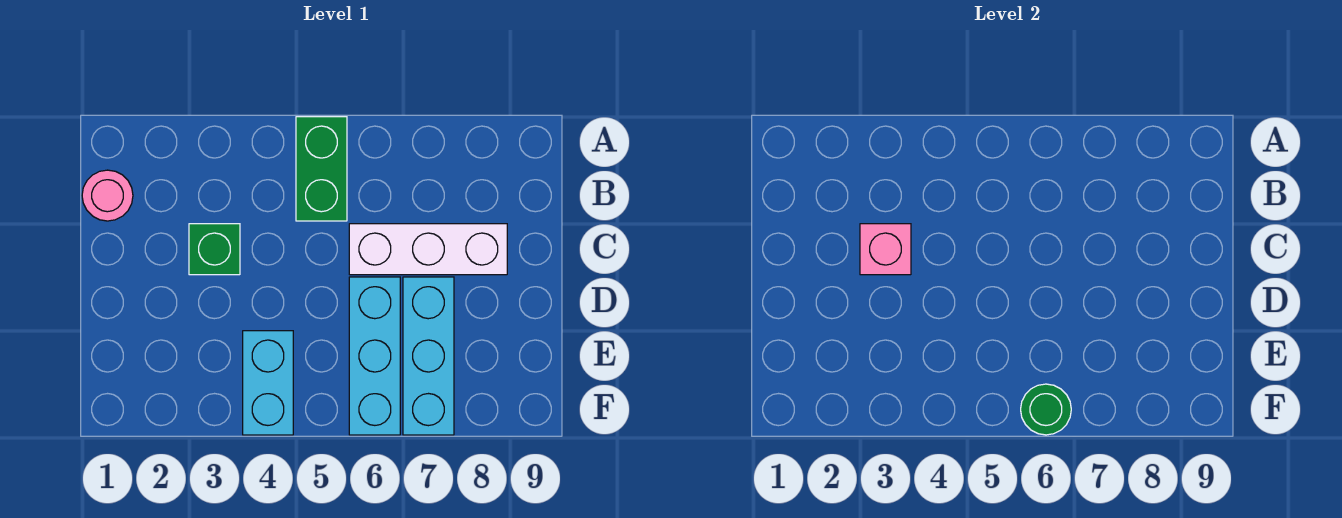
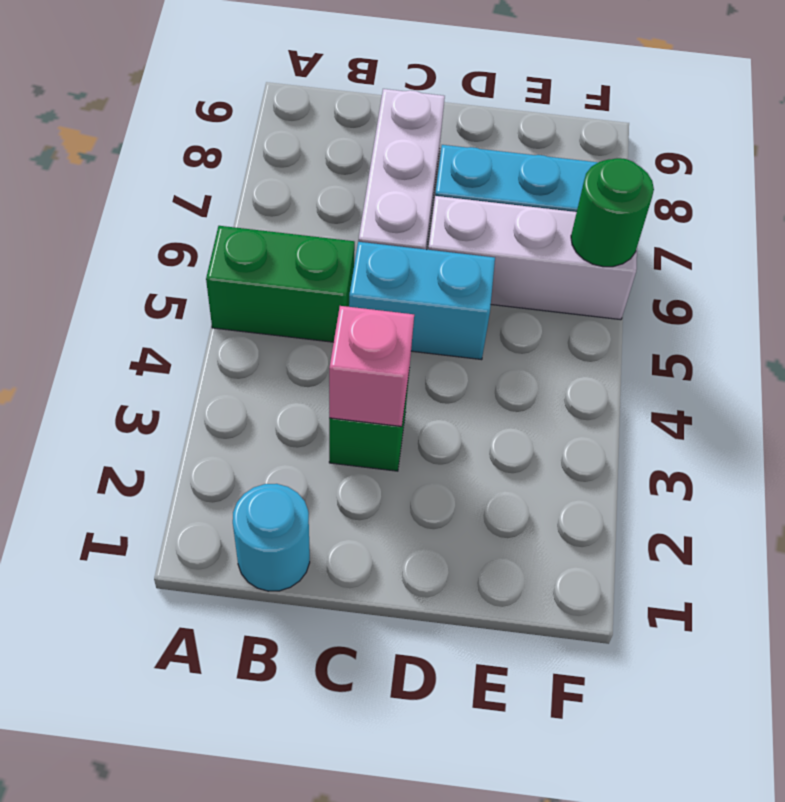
pink 1x1 round brick [82,170,133,221] -> cyan 1x1 round brick [233,484,310,591]
cyan 1x3 brick [349,277,400,435] -> white 1x3 brick [428,196,637,320]
cyan 1x2 brick [243,331,293,435] -> cyan 1x2 brick moved to [349,242,495,360]

